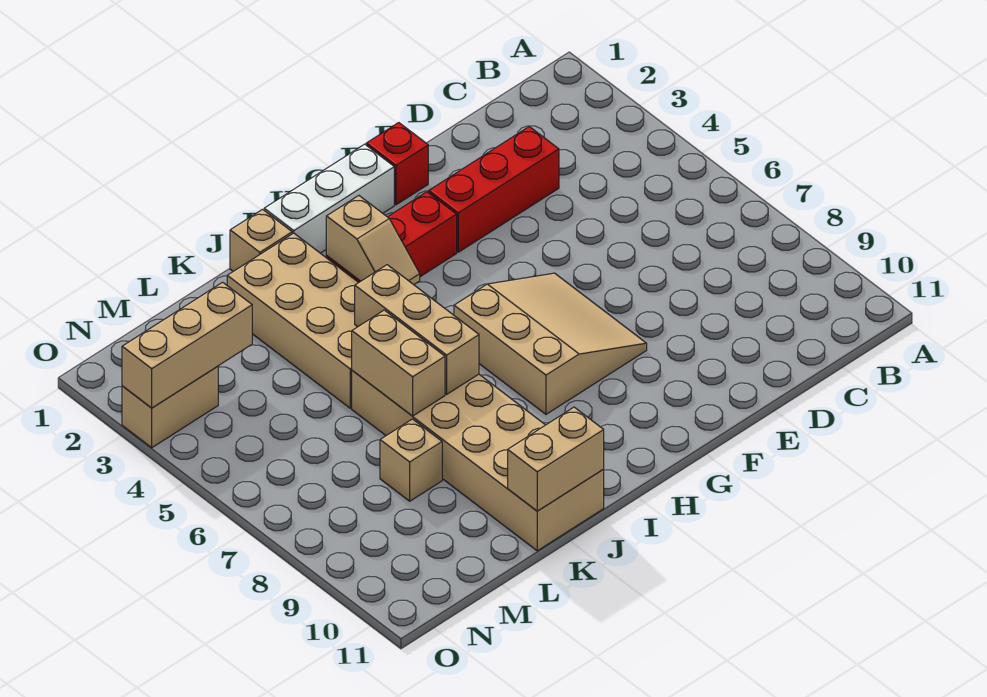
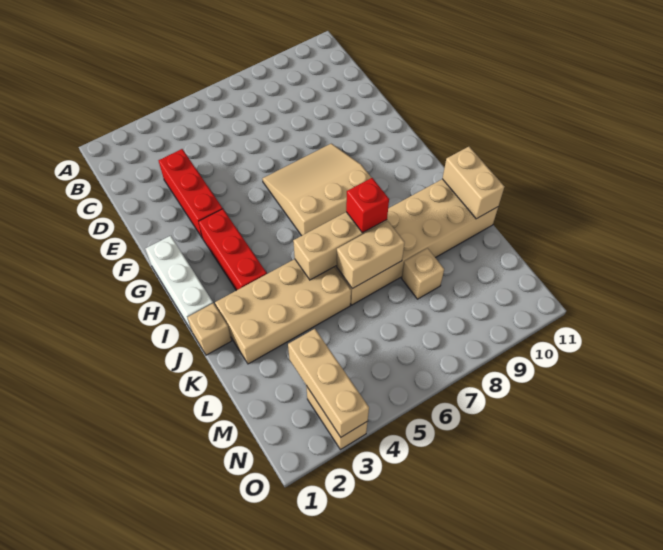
red 1x1 brick [366,123,428,205] -> red 1x1 brick moved to [346,178,389,233]
tan 1x2 slope [326,196,420,285] -> none

